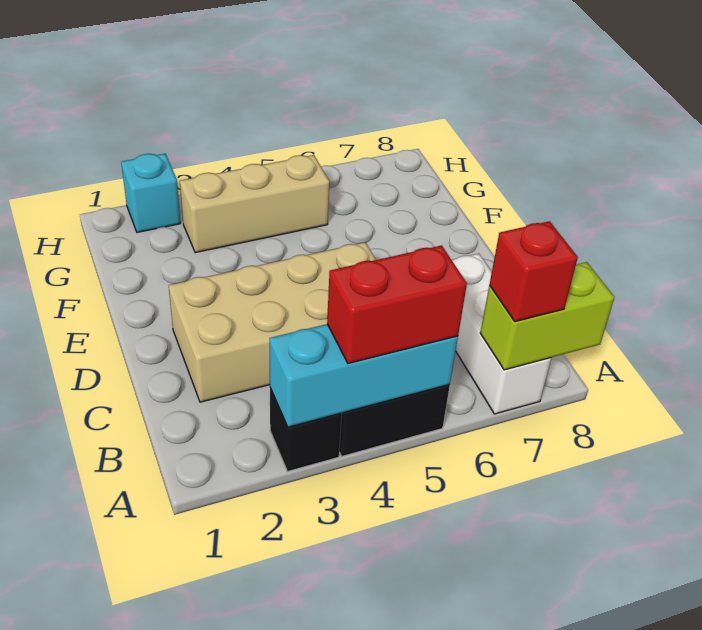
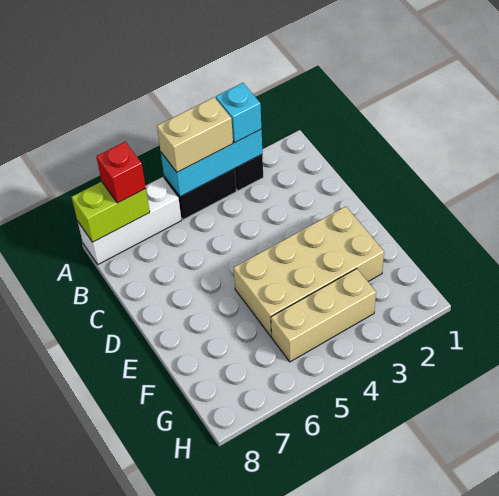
red 1x2 brick [327,245,467,364] -> tan 1x2 brick [157,97,233,172]
white 1x3 brick [452,254,551,414] -> white 1x3 brick turned to [78,177,182,264]
tan 2x4 brick [169,242,376,402] -> tan 2x4 brick moved to [234,206,384,337]
cyan 1x1 brick [121,154,181,232] -> cyan 1x1 brick moved to [216,83,261,142]

